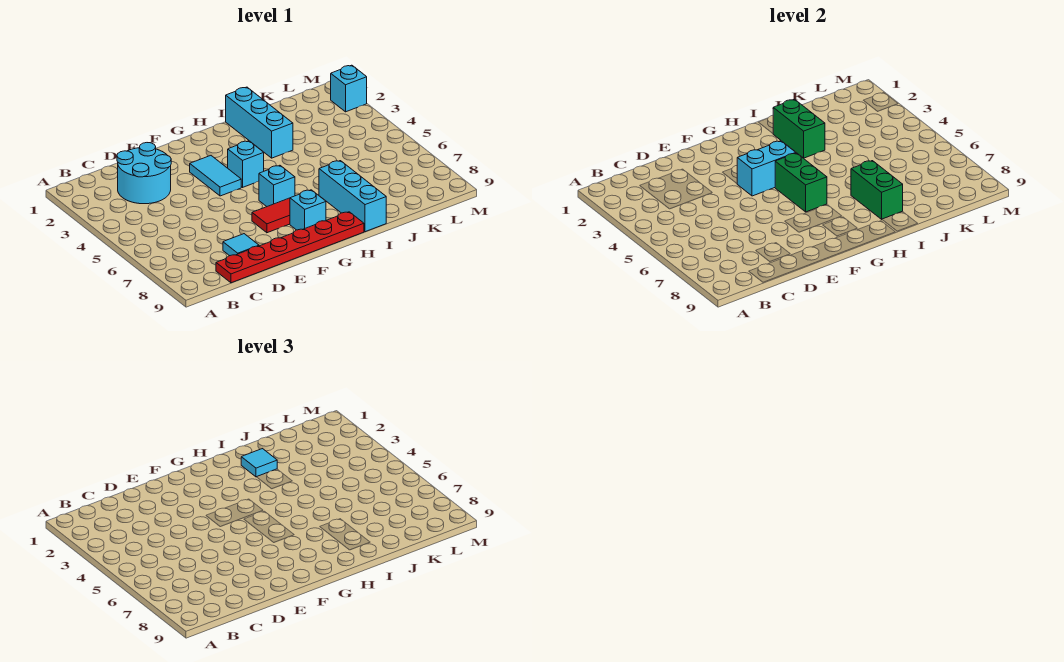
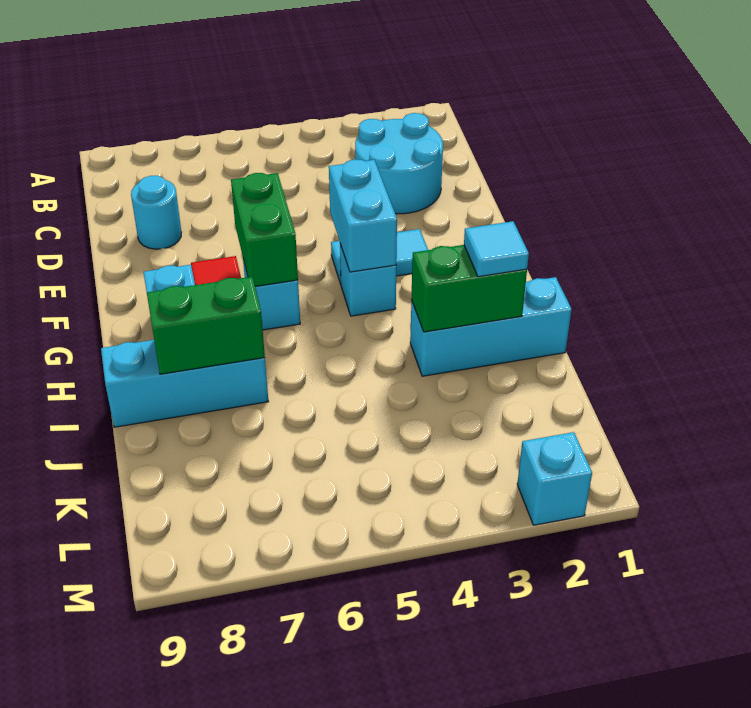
red 1x6 plate [216,212,364,283] -> none
cyan 1x1 tile [223,234,259,256] -> cyan 1x1 round brick [131,176,181,249]
green 1x2 brick [775,153,827,212] -> green 1x2 brick turned to [231,173,298,286]

